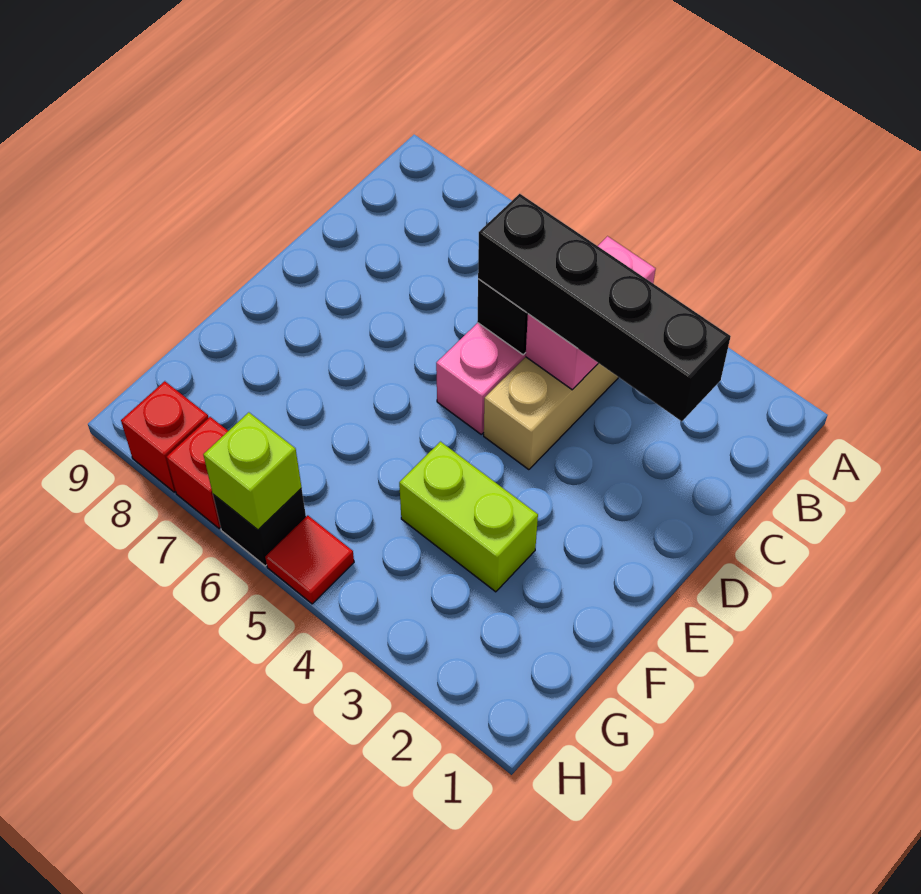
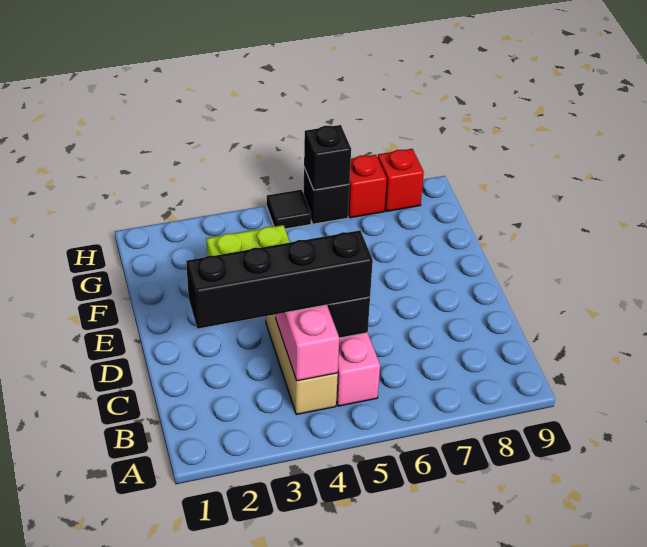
red 1x1 tile [265,515,354,604] -> black 1x1 tile [267,190,311,229]
lime 1x1 brick [203,412,302,530] -> black 1x1 brick [304,125,351,190]

